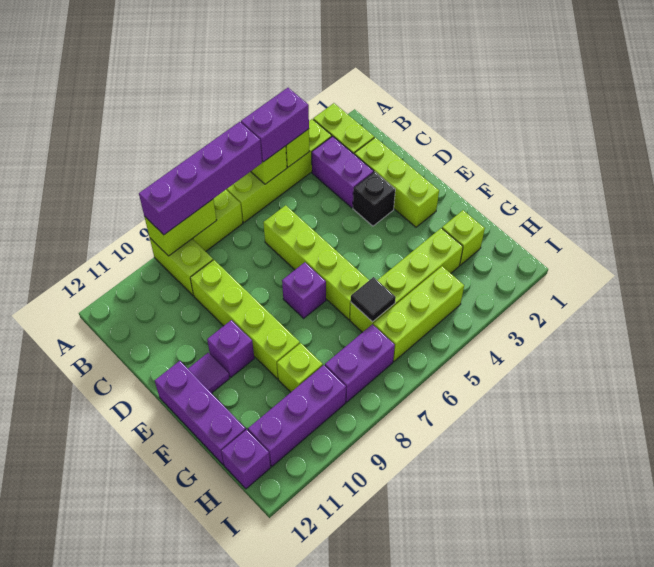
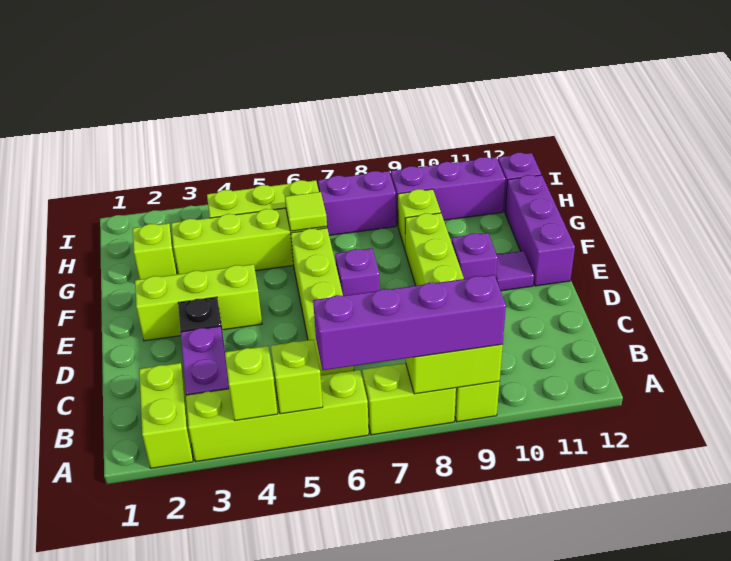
purple 1x2 brick [241,88,309,162] -> none
lime 1x3 brick [355,137,439,227] -> lime 1x3 brick turned to [135,264,262,341]
black 1x1 tile [351,277,396,322] -> lime 1x1 tile [285,192,327,231]

